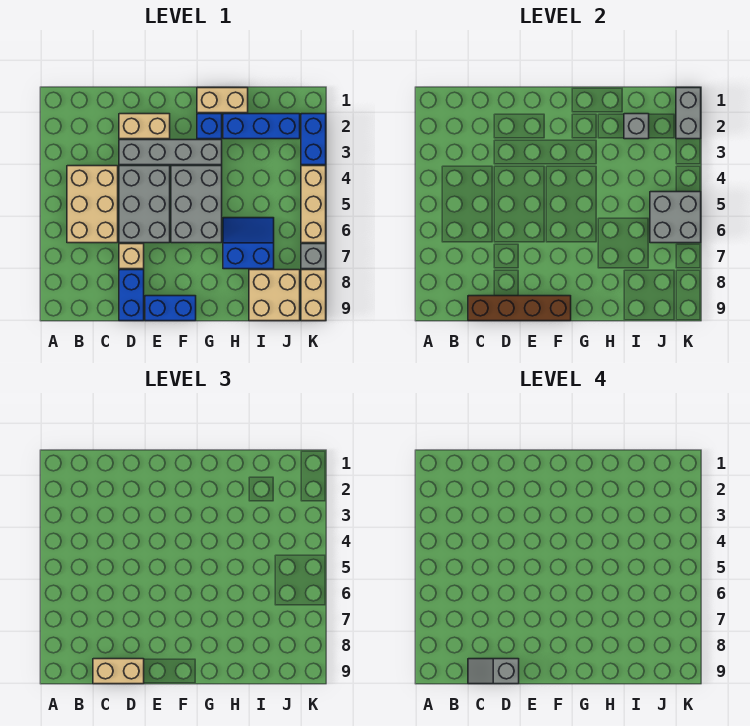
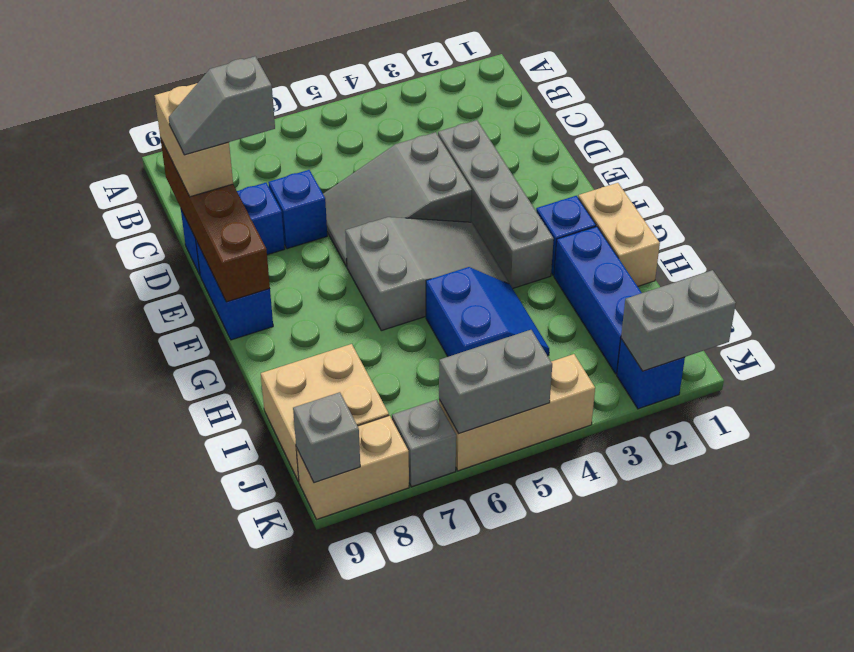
tan 2x3 brick [67,166,118,243] -> none
grey 1x2 slope [468,659,519,684] -> grey 1x2 slope turned to [169,56,275,155]
tan 1x2 brick [119,114,170,139] -> none
grey 2x3 brick [119,166,170,243] -> grey 2x3 slope [323,132,472,266]
tan 1x1 brick [119,244,144,269] -> blue 1x1 brick [268,170,327,249]
grey 2x3 brick [171,166,222,243] -> grey 2x3 slope [345,217,509,331]
blue 2x2 slope [223,218,274,269] -> blue 2x2 slope moved to [426,267,549,357]
grey 1x1 brick [624,114,649,139] -> grey 1x1 brick moved to [293,392,360,483]
grey 2x2 brick [650,192,701,243] -> grey 1x2 brick [439,330,552,433]
blue 1x2 brick [301,114,326,165] -> blue 1x1 brick [617,339,685,409]

